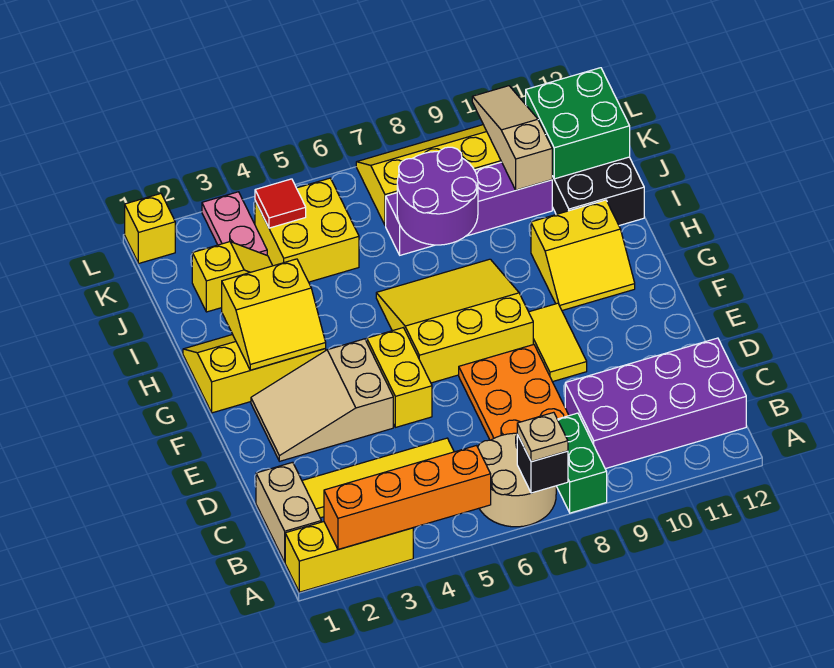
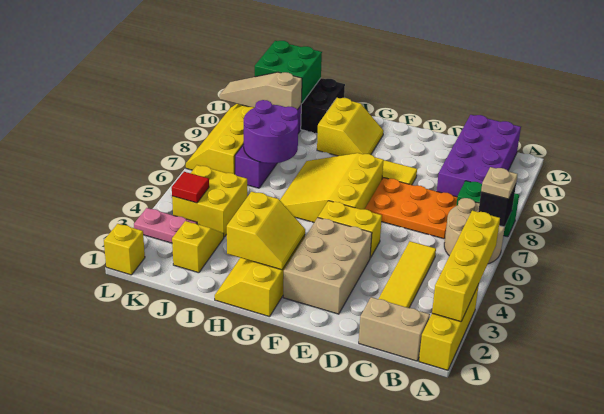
orange 1x4 brick [324,446,491,550] -> yellow 1x4 brick [432,211,500,322]
tan 2x3 slope [251,339,393,461] -> tan 2x3 brick [283,218,372,314]

